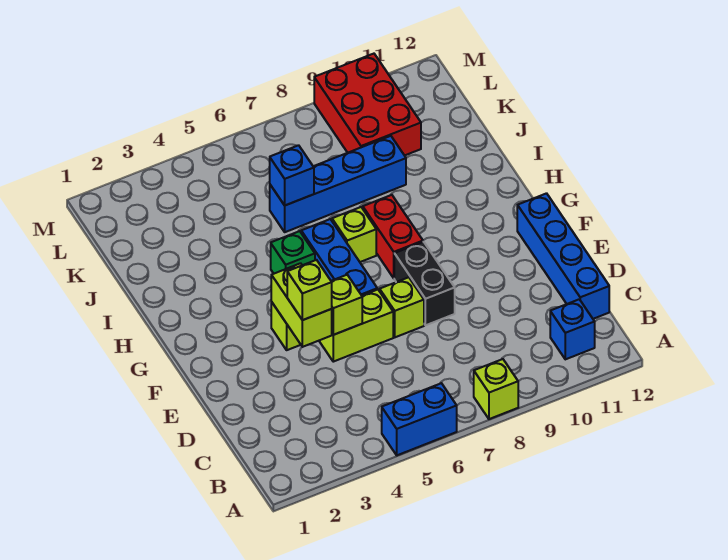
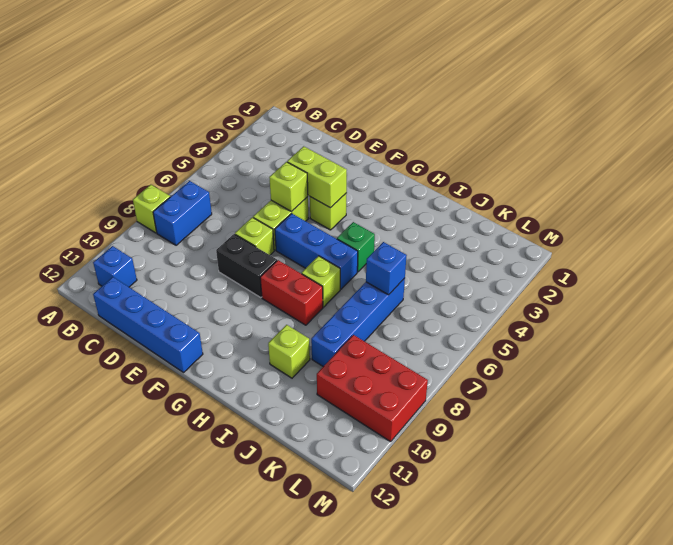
blue 1x2 brick [382,383,457,455] -> blue 1x2 brick moved to [153,181,212,245]
lime 1x1 brick [287,260,332,320] -> lime 1x1 brick moved to [268,325,310,378]

